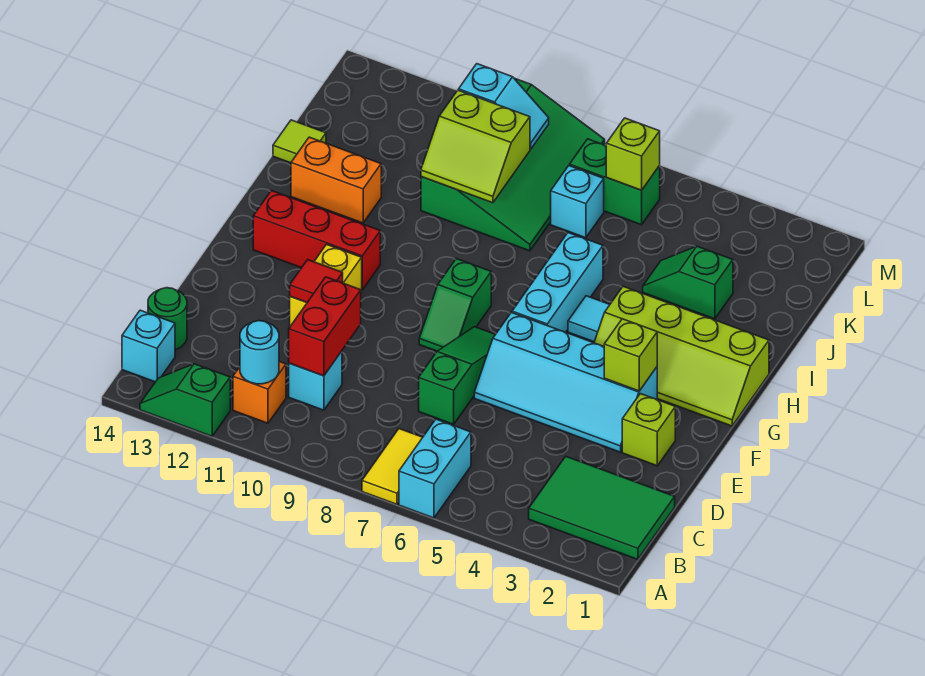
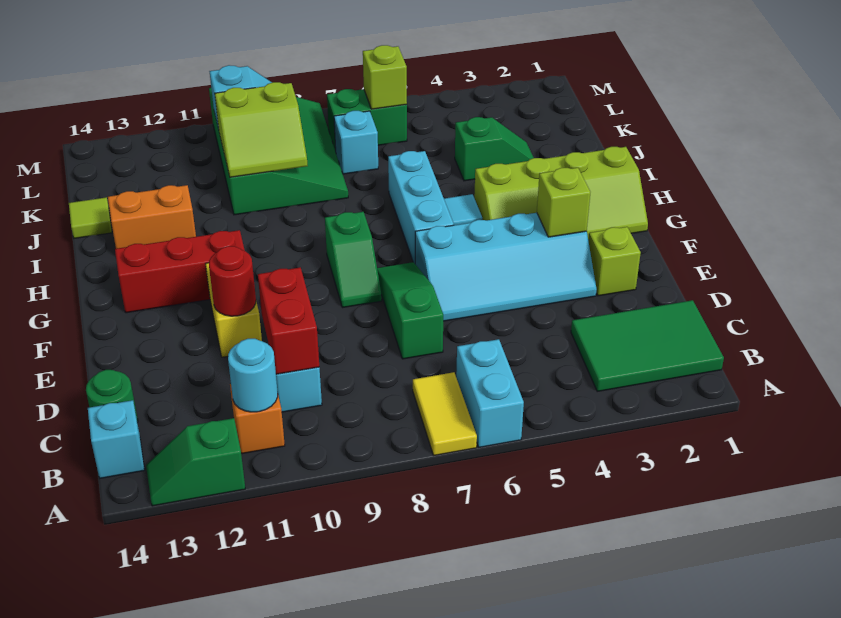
red 1x1 tile [290,260,343,302] -> red 1x1 round brick [209,246,256,316]
green 1x2 slope [643,246,733,319] -> green 1x2 slope turned to [455,117,534,181]

